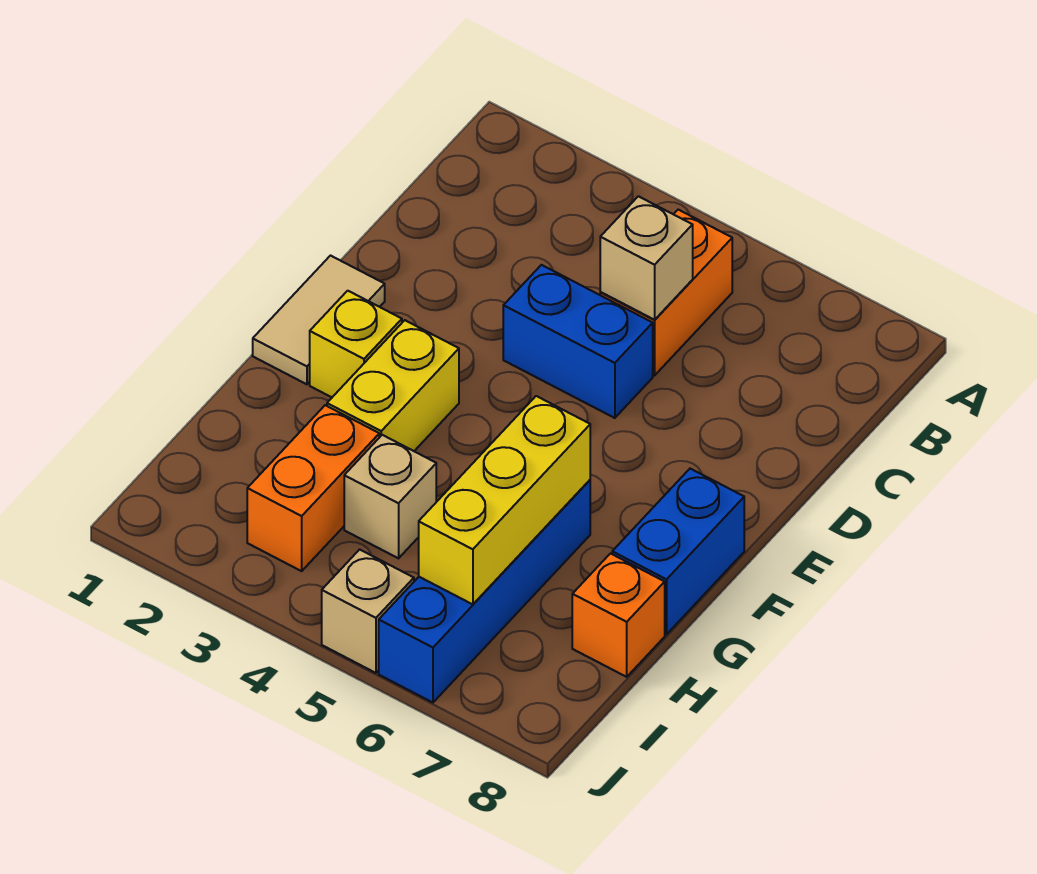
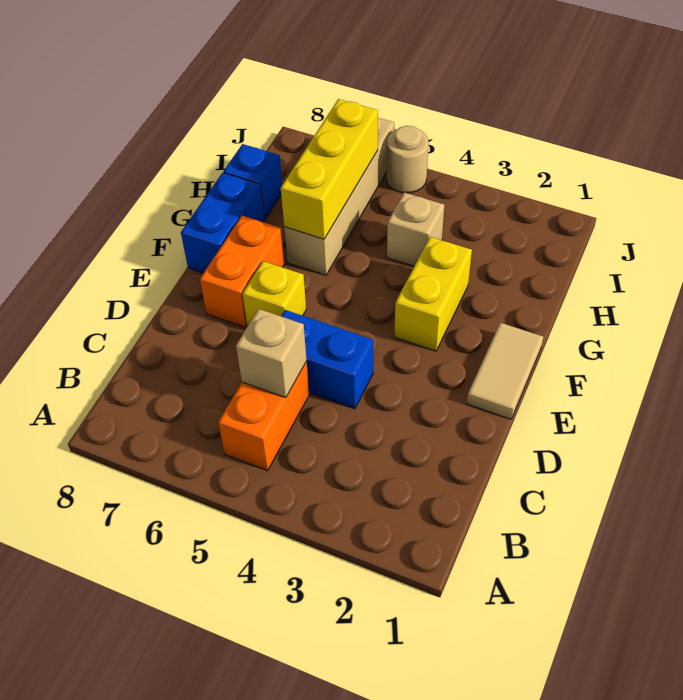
yellow 1x1 brick [310,291,402,397] -> yellow 1x1 brick moved to [242,261,306,326]
blue 1x4 brick [379,480,590,703] -> tan 1x4 brick [284,118,394,275]
orange 1x2 brick [247,405,379,571] -> orange 1x2 brick moved to [200,216,285,327]
orange 1x1 brick [572,554,665,677] -> blue 1x1 brick [223,144,282,219]
tan 1x1 brick [322,549,414,673] -> tan 1x1 round brick [387,126,429,193]

